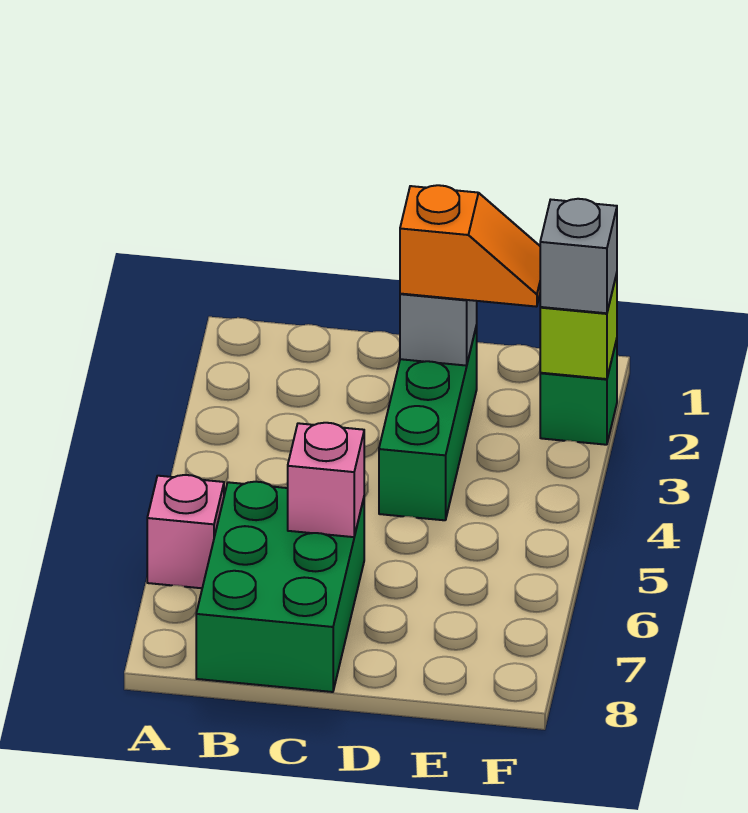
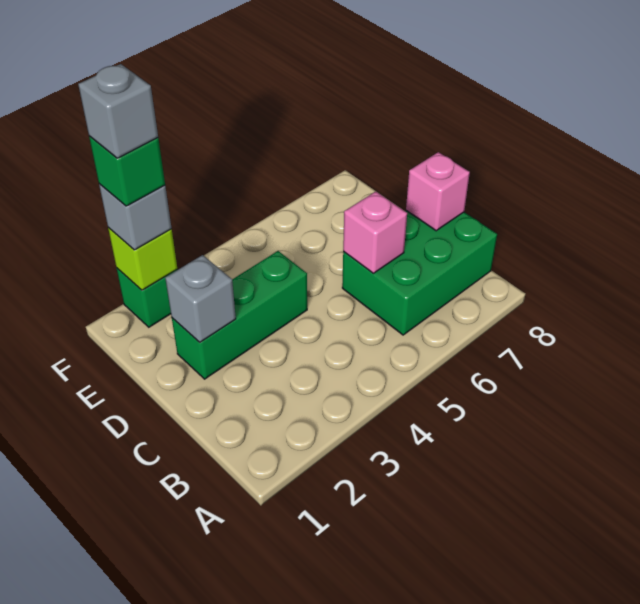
pink 1x1 brick [147,475,224,588] -> pink 1x1 brick moved to [406,152,470,231]
orange 1x2 slope [400,185,540,307] -> none
none -> green 1x1 brick [89,136,165,206]
none -> grey 1x1 brick [78,64,158,158]

